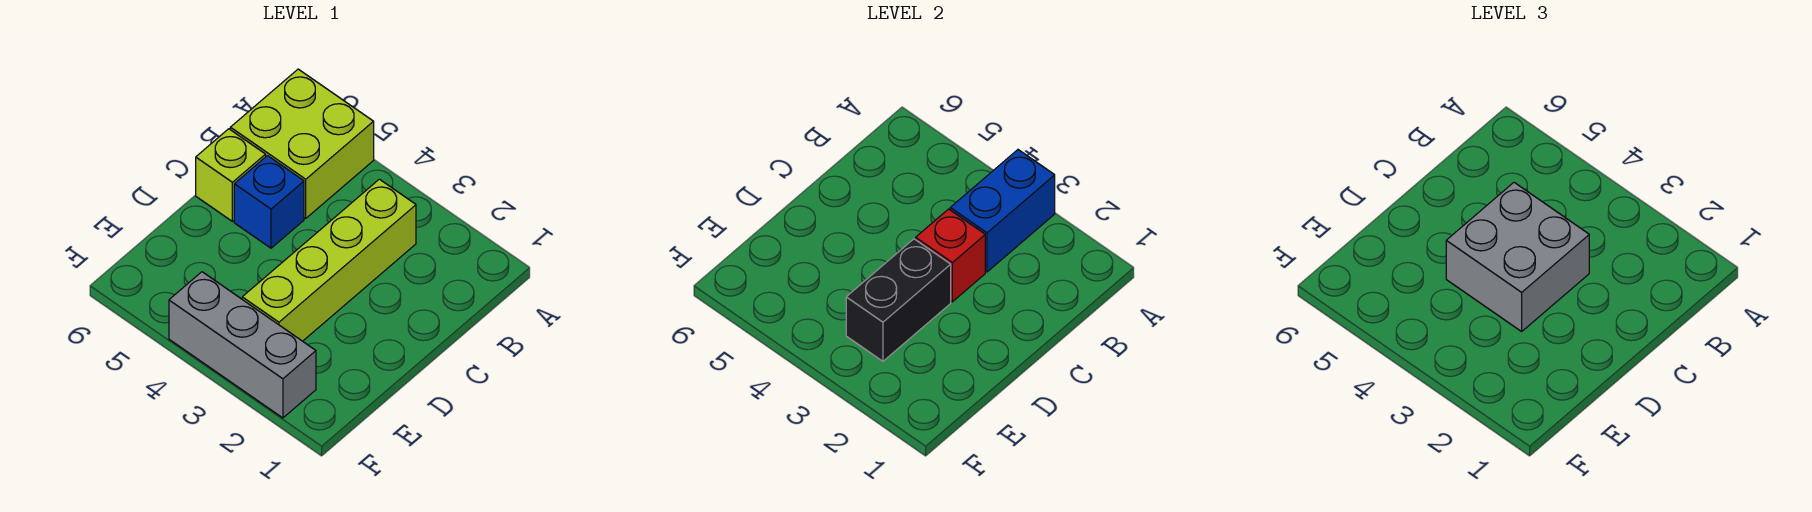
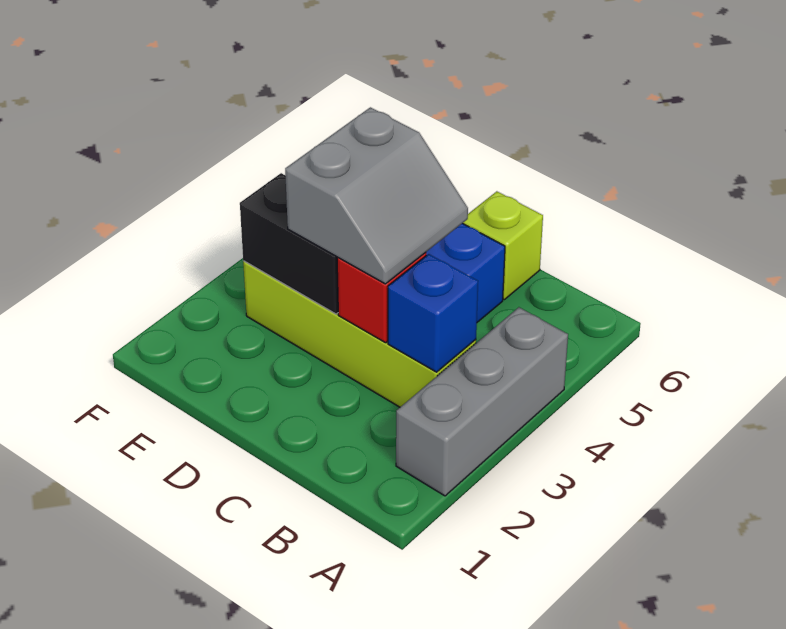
blue 1x2 brick [950,150,1055,272] -> blue 1x1 brick [388,254,478,372]
lime 2x2 brick [230,69,374,218] -> none
grey 2x2 brick [1446,182,1589,331] -> grey 2x2 slope [285,107,468,284]
grey 1x3 brick [169,272,316,418] -> grey 1x3 brick moved to [396,307,568,496]

